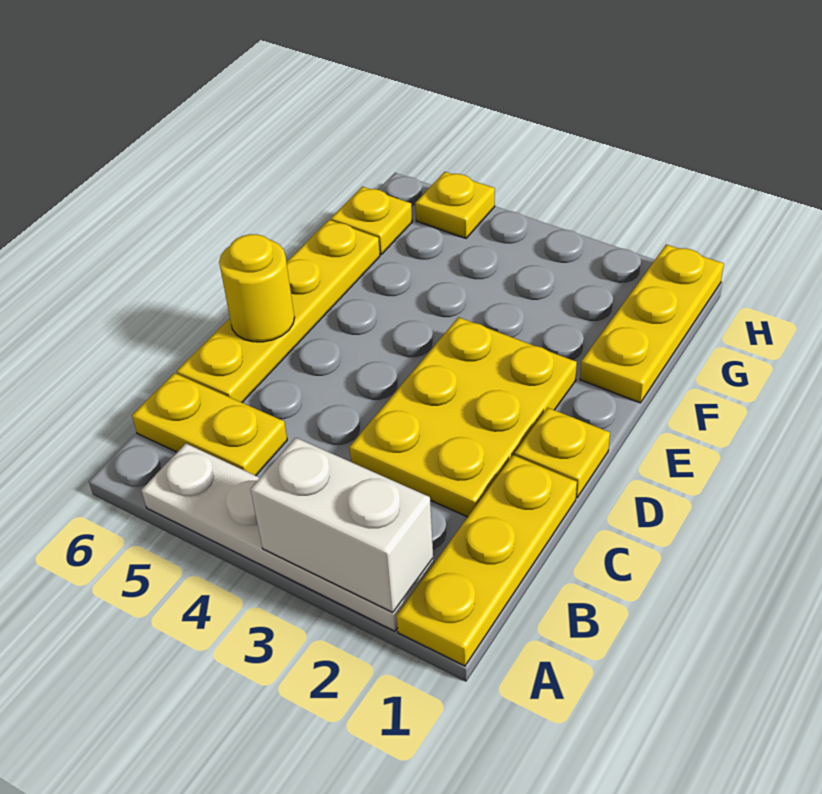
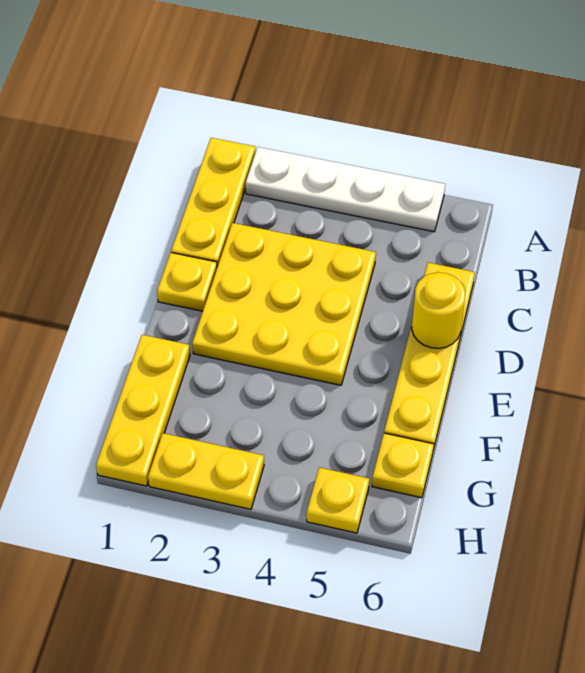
white 1x2 brick [250,438,433,613] -> none
yellow 1x2 plate [132,373,287,476] -> yellow 1x2 plate moved to [148,433,264,509]
yellow 2x3 plate [349,317,577,517] -> yellow 3x3 plate [192,223,376,385]

